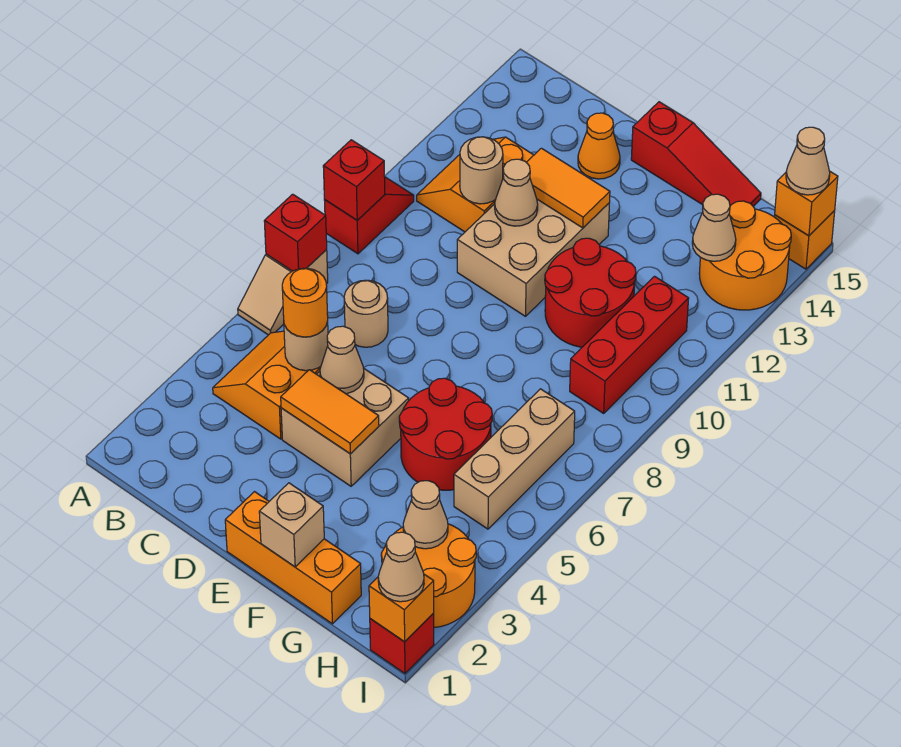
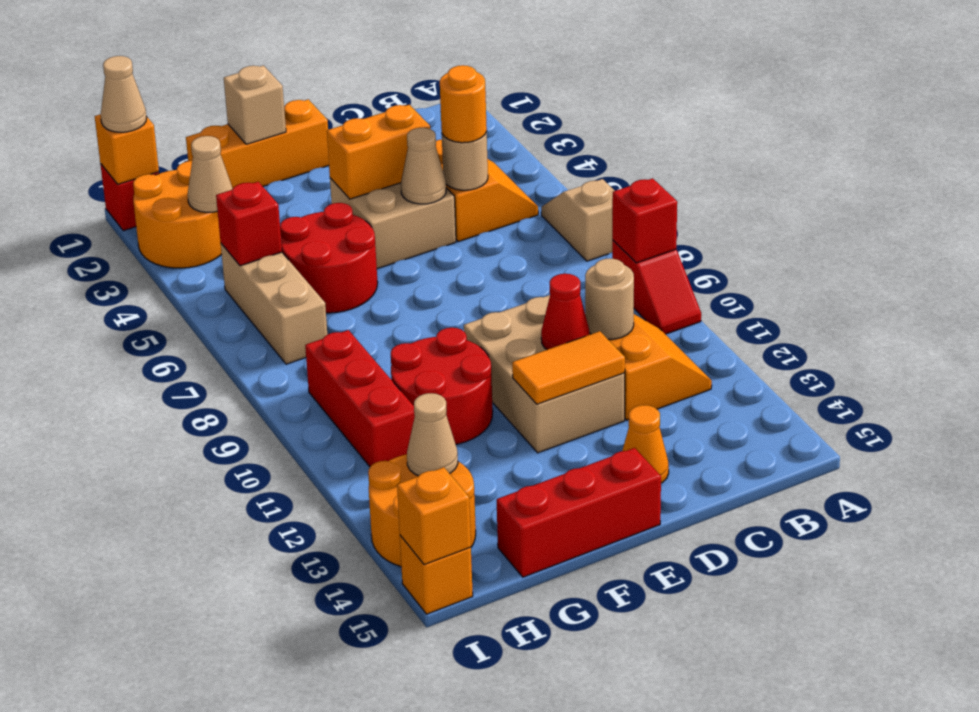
red 1x1 brick [264,194,327,271] -> red 1x1 brick moved to [216,182,282,266]
tan 1x1 round brick [344,280,388,347] -> none
orange 1x2 tile [281,370,379,454] -> orange 1x2 brick [327,105,430,199]
tan 1x1 cone [495,159,538,226] -> red 1x1 cone [541,274,590,350]
red 1x3 slope [631,102,761,206] -> red 1x3 brick [497,448,661,577]
tan 1x1 cone [786,127,830,195] -> none

